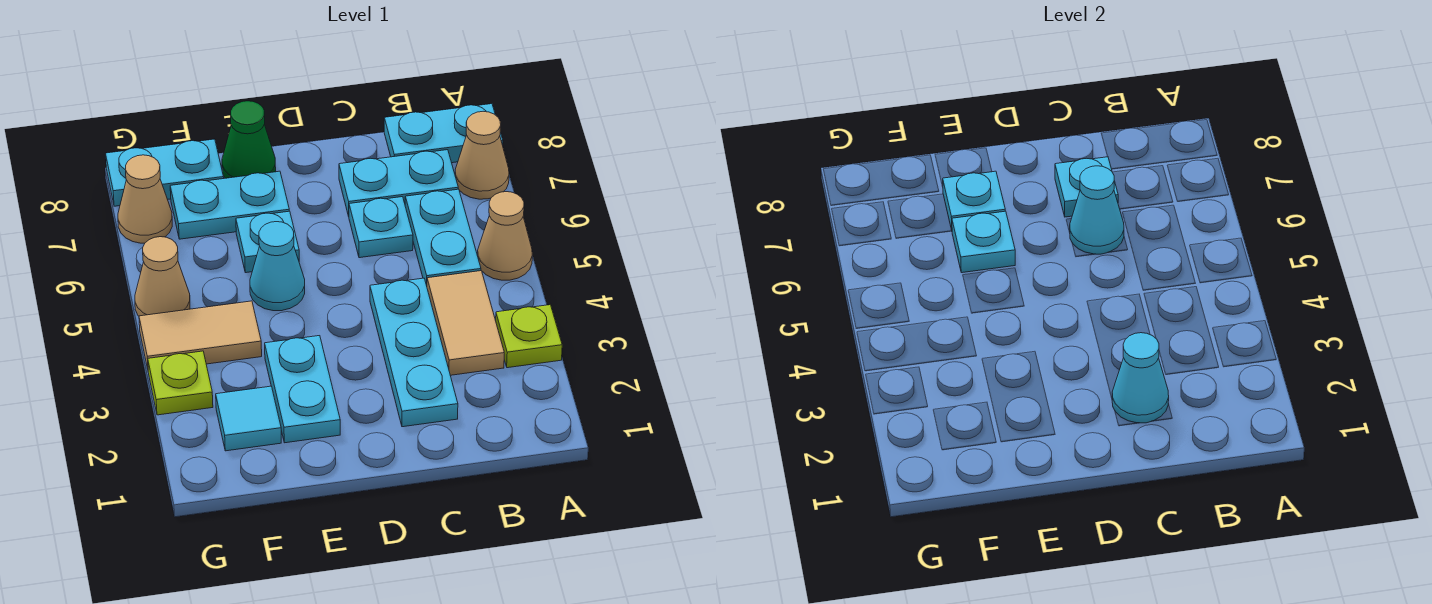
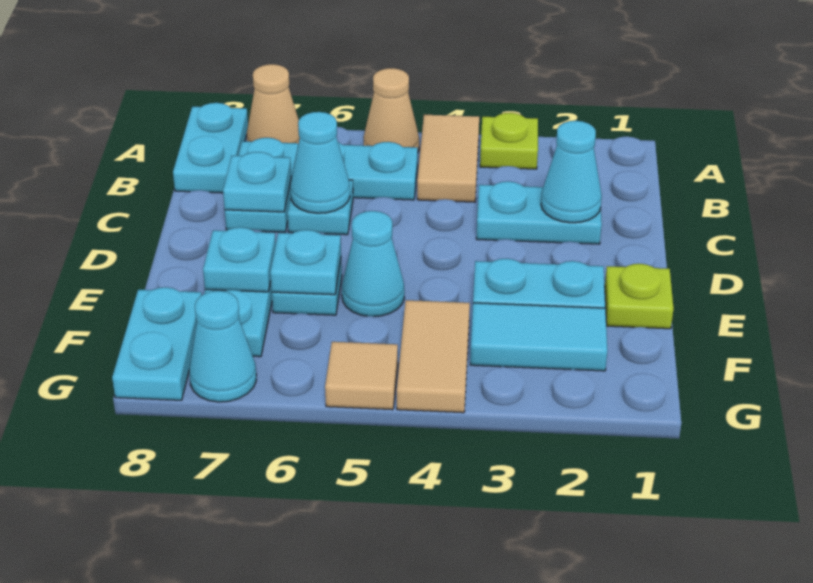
tan 1x2 tile [427,271,504,375] -> tan 1x2 tile turned to [417,115,479,202]
cyan 1x3 plate [370,278,458,427] -> cyan 1x2 plate [476,181,602,244]
green 1x1 cone [222,101,276,178] -> none
cyan 1x1 tile [216,386,281,451] -> cyan 1x2 tile [470,303,607,371]
lime 1x1 plate [148,351,213,415] -> lime 1x1 plate moved to [605,264,674,329]
tan 1x1 cone [135,237,190,316] -> tan 1x1 tile [325,342,398,410]
tan 1x1 cone [118,155,172,243] -> cyan 1x1 cone [189,291,256,402]

